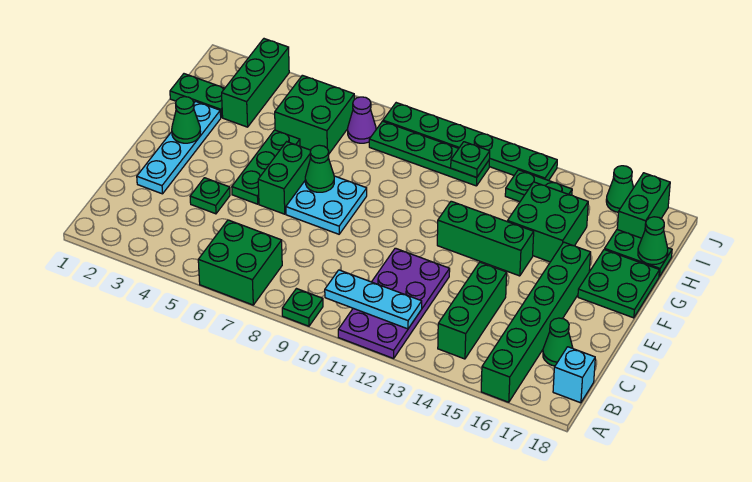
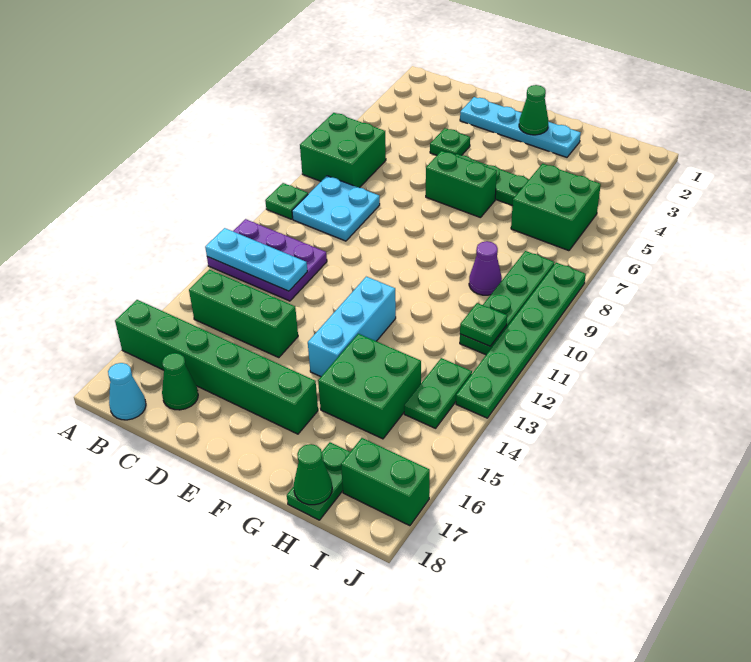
purple 2x4 plate [338,248,450,358] -> purple 2x3 plate [207,219,327,301]
cyan 1x3 plate [325,270,422,329] -> cyan 1x3 plate turned to [205,228,307,291]
cyan 1x1 brick [553,347,595,403] -> cyan 1x1 cone [108,363,146,420]
cyan 2x2 plate [286,176,367,234] -> cyan 2x2 plate moved to [292,176,380,241]
green 1x1 cone [305,145,334,192] -> none
green 1x3 brick [437,201,534,276] -> cyan 1x3 brick [308,277,396,377]
green 2x2 plate [578,249,659,318] -> none
green 1x2 plate [170,74,225,117] -> none
green 1x3 brick [222,39,289,127] -> none
purple 1x1 cone [348,97,376,143] -> purple 1x1 cone moved to [469,241,502,295]
green 1x1 cone [606,166,633,212] -> none

